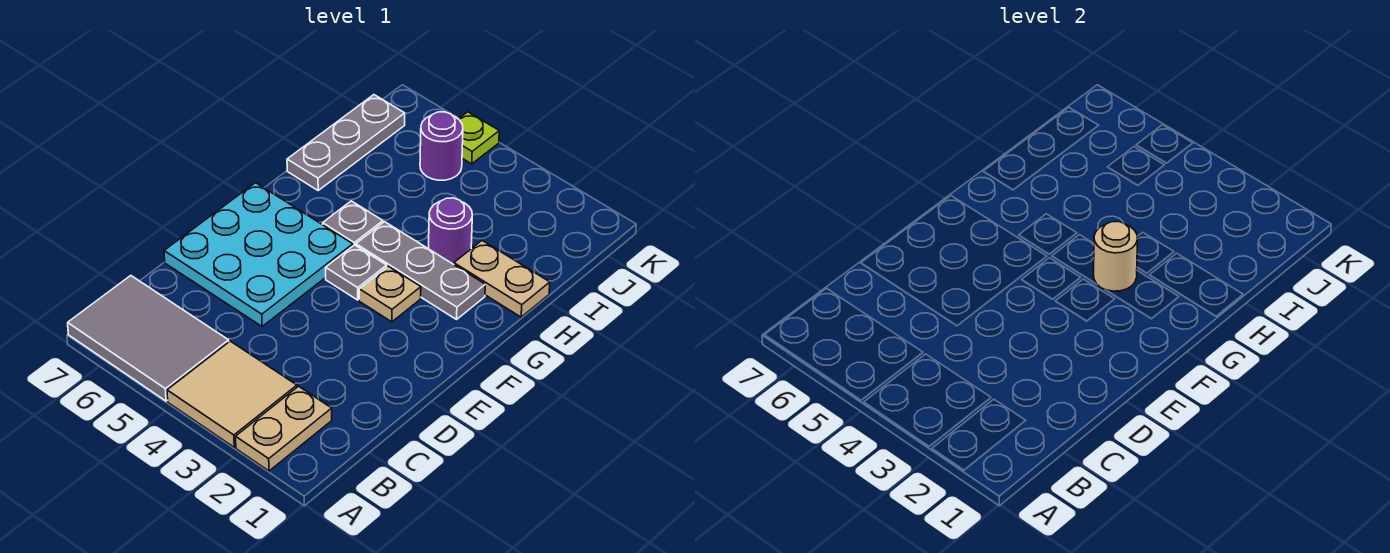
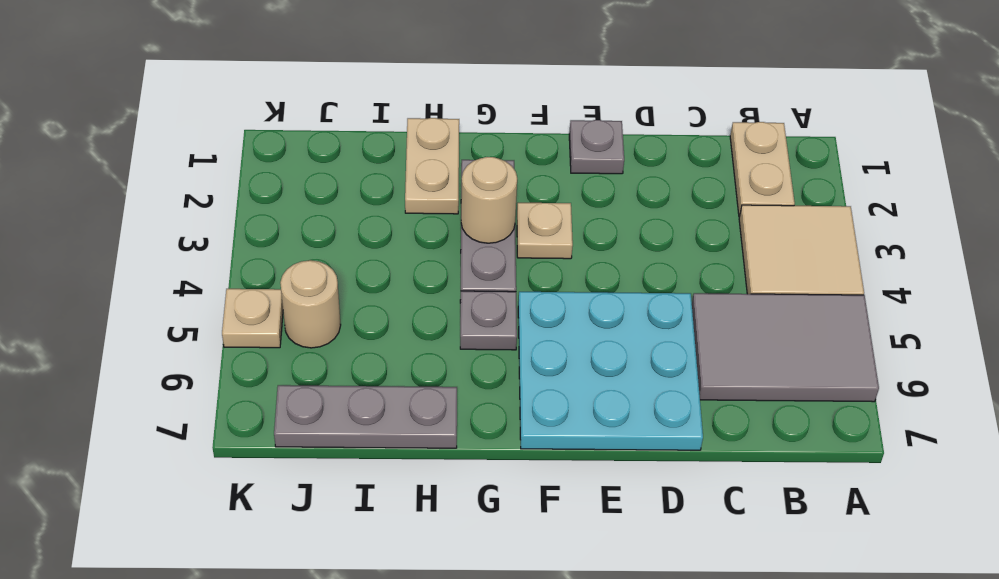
tan 1x2 plate [236,386,332,471] -> tan 1x2 plate turned to [730,122,795,217]
grey 2x3 tile [68,276,229,401] -> grey 2x3 tile turned to [692,293,879,402]
grey 1x1 plate [326,245,387,300] -> grey 1x1 plate moved to [569,120,624,174]
purple 1x1 round brick [428,198,472,264] -> none
purple 1x1 round brick [420,112,463,180] -> tan 1x1 round brick [280,260,341,348]
lime 1x1 plate [459,112,499,164] -> tan 1x1 plate [222,289,283,348]

